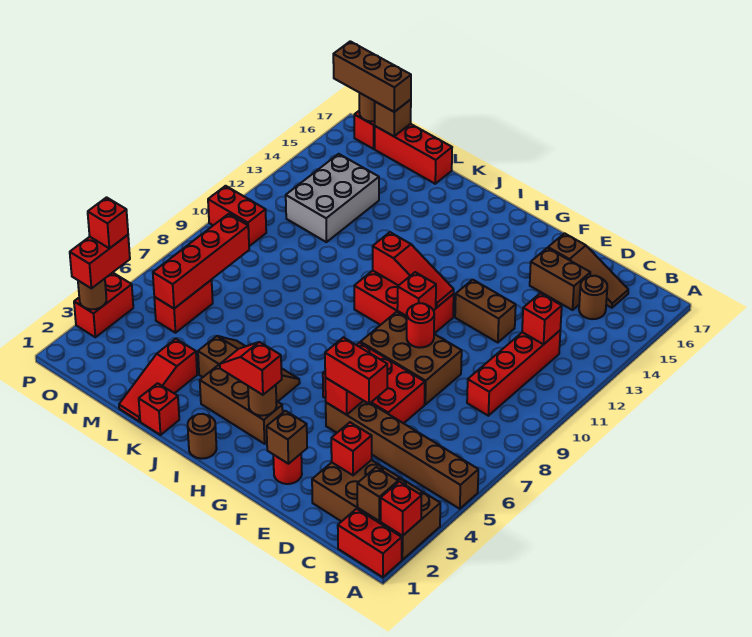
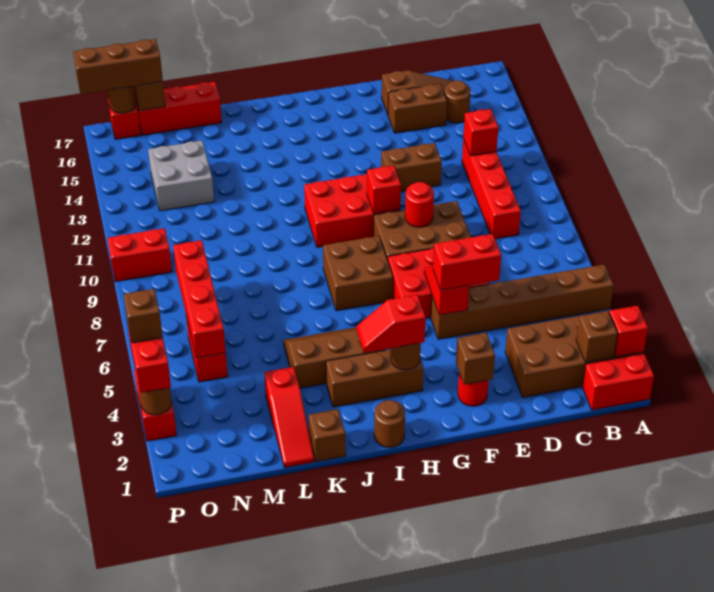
red 1x1 brick [331,422,372,475] -> none
red 1x3 slope [373,232,454,308] -> none
none -> brown 2x2 brick [323,236,393,311]
red 1x1 brick [139,383,179,435] -> brown 1x1 brick [309,409,346,462]
grey 2x3 brick [286,154,379,242] -> grey 2x2 brick [148,141,214,211]
red 1x1 brick [88,197,128,249] -> brown 1x1 brick [124,289,163,343]

